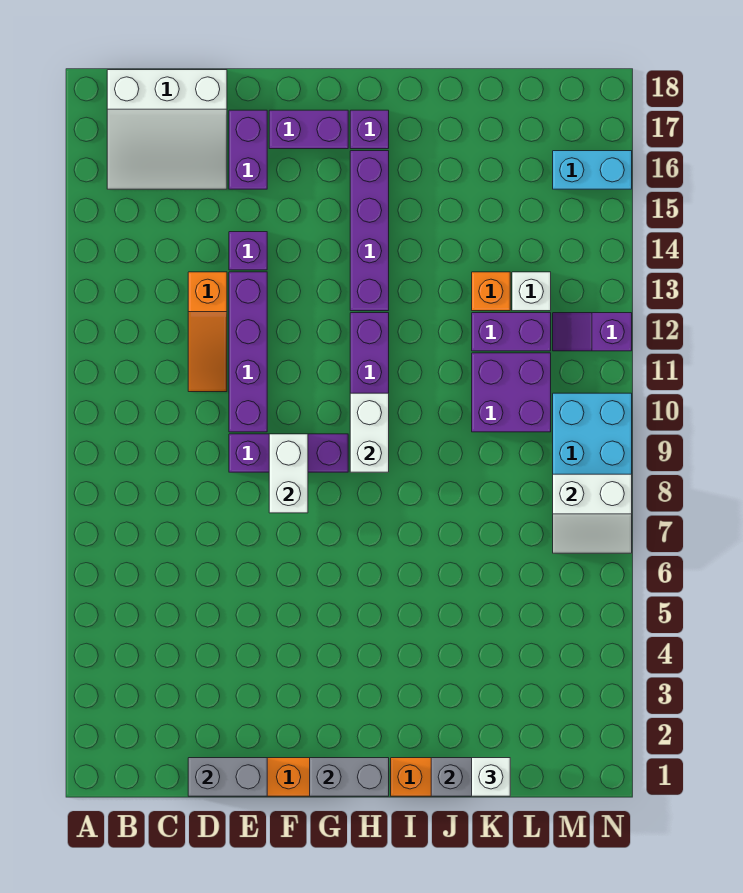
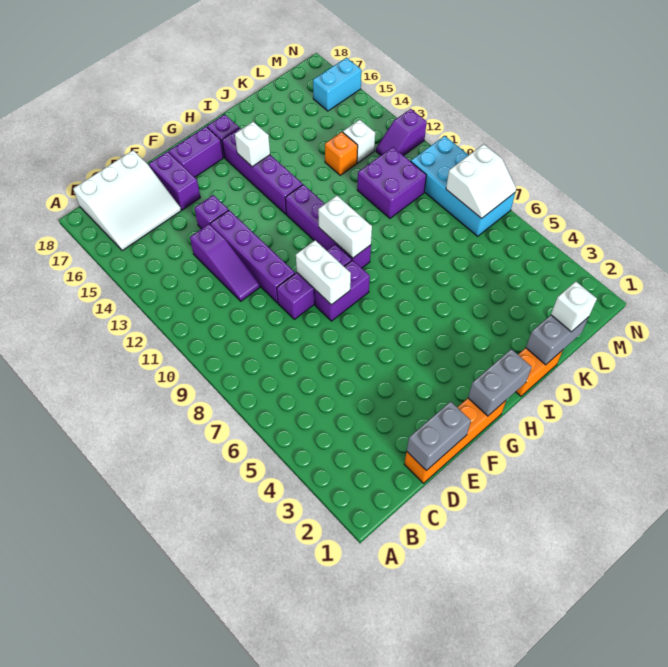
orange 1x3 slope [188,272,227,392] -> purple 1x3 slope [190,224,260,301]
none -> white 1x1 brick [235,122,270,167]
purple 1x2 brick [472,313,551,351] -> purple 1x2 brick moved to [314,260,370,321]

